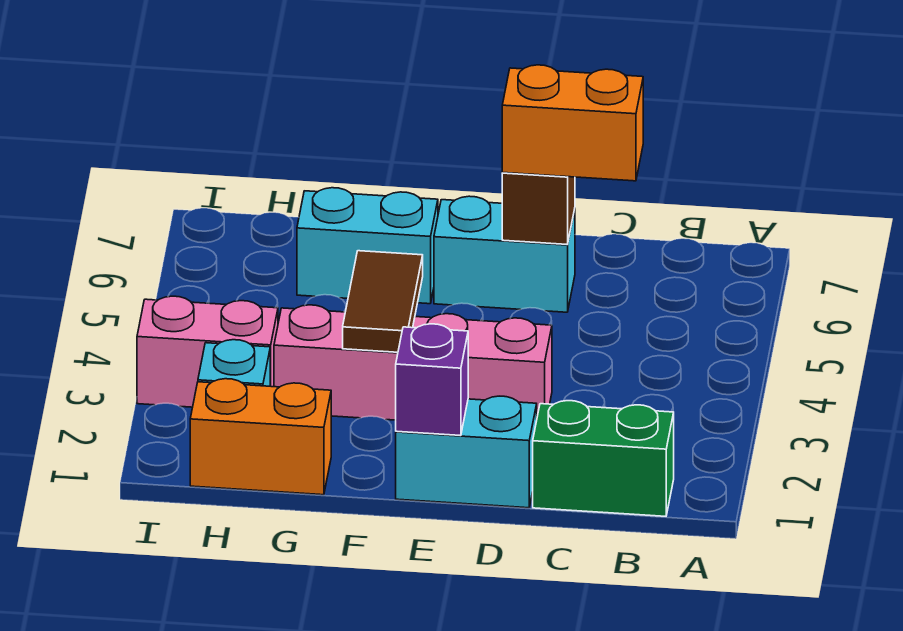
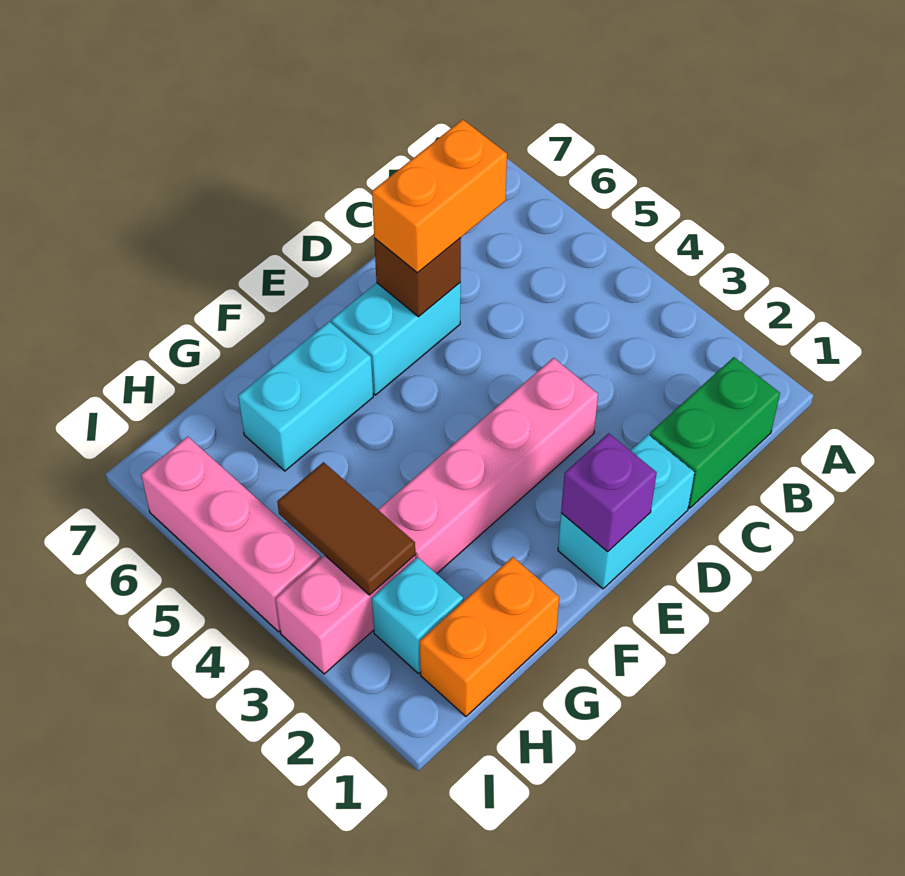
brown 1x2 tile [343,251,423,352] -> brown 1x2 tile moved to [277,462,415,595]
none -> pink 1x3 brick [141,436,321,632]

